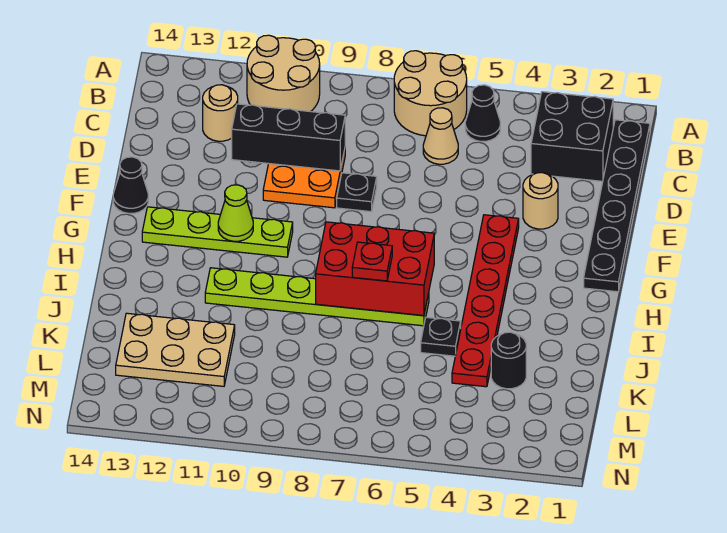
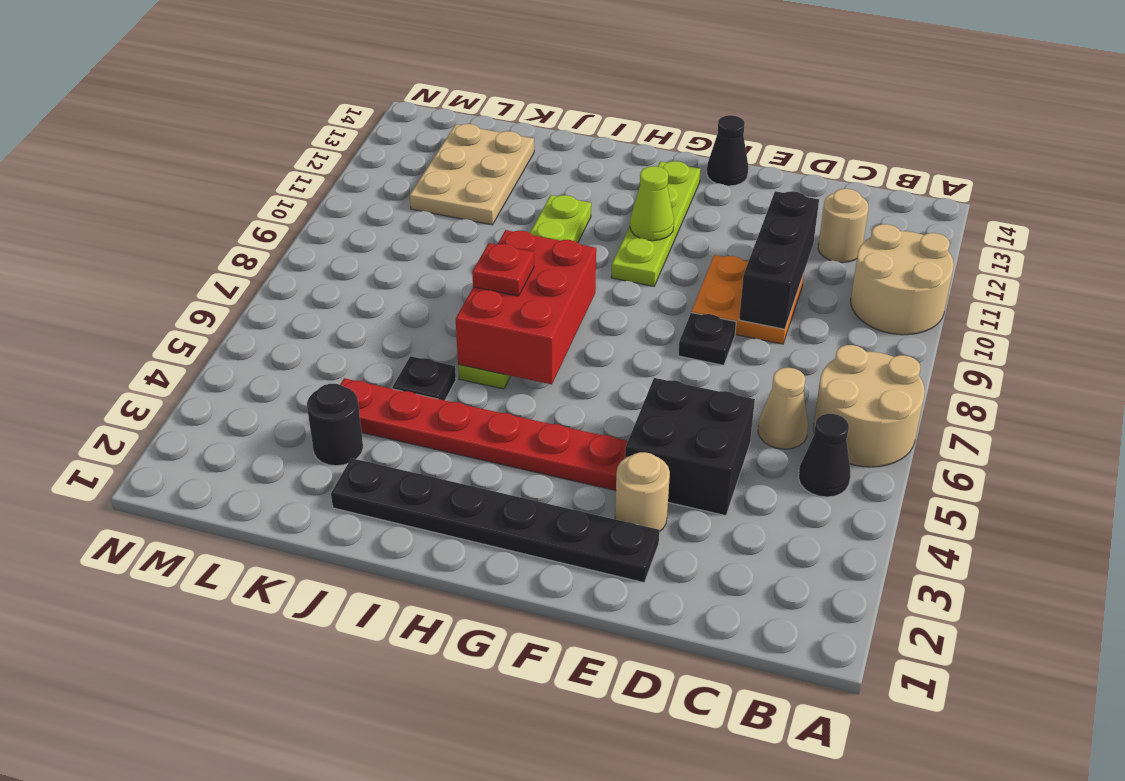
black 1x6 plate [584,120,650,292] -> black 1x6 plate moved to [331,458,659,583]
black 2x2 brick [531,92,613,181] -> black 2x2 brick moved to [625,378,755,516]

